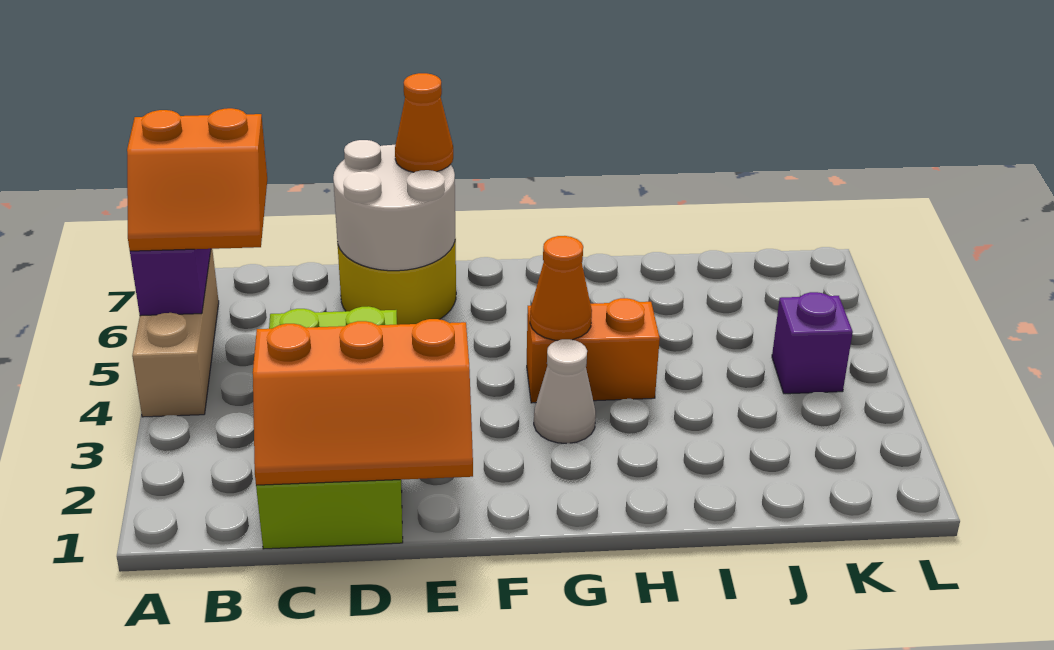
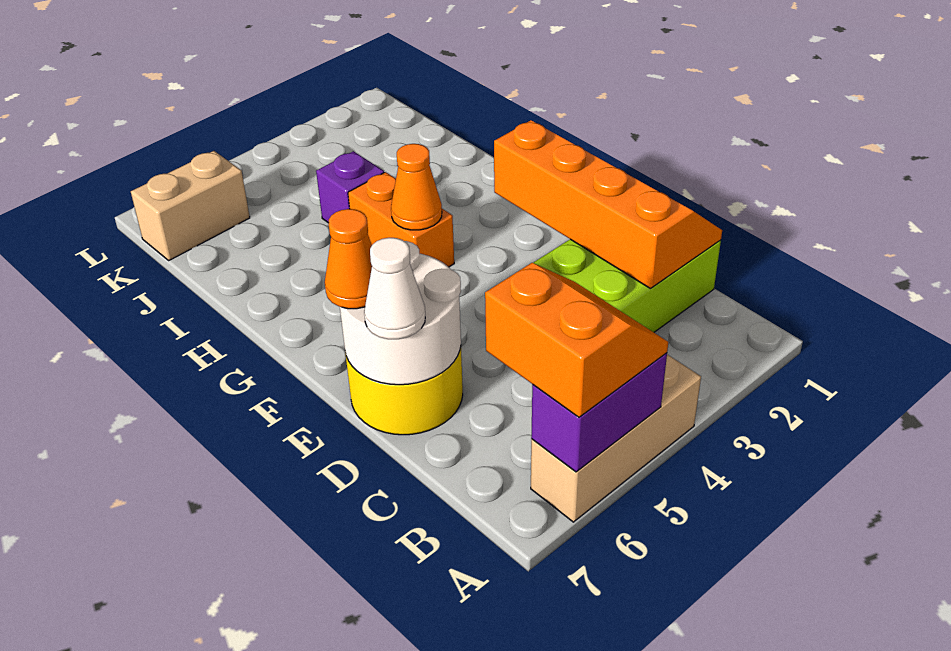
orange 2x3 slope [253,319,473,485] -> orange 2x4 slope [494,120,722,289]
white 1x1 cone [534,339,596,444] -> white 1x1 cone moved to [364,238,425,339]
purple 1x1 brick [772,292,853,394] -> purple 1x1 brick moved to [316,151,384,223]
none -> tan 1x2 brick [131,151,250,260]

